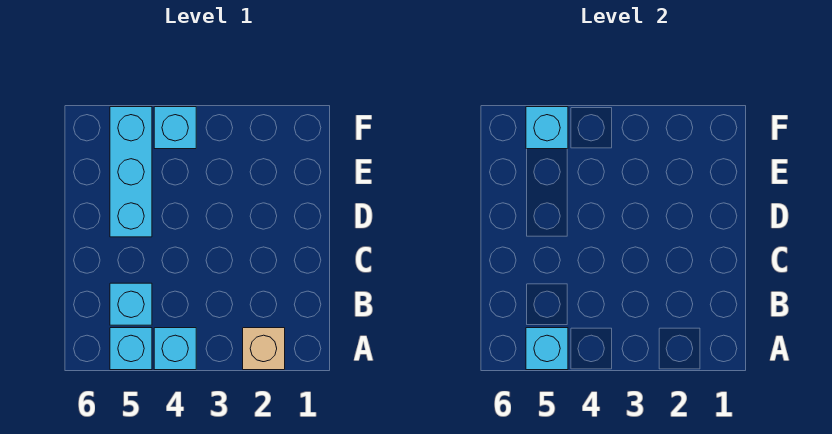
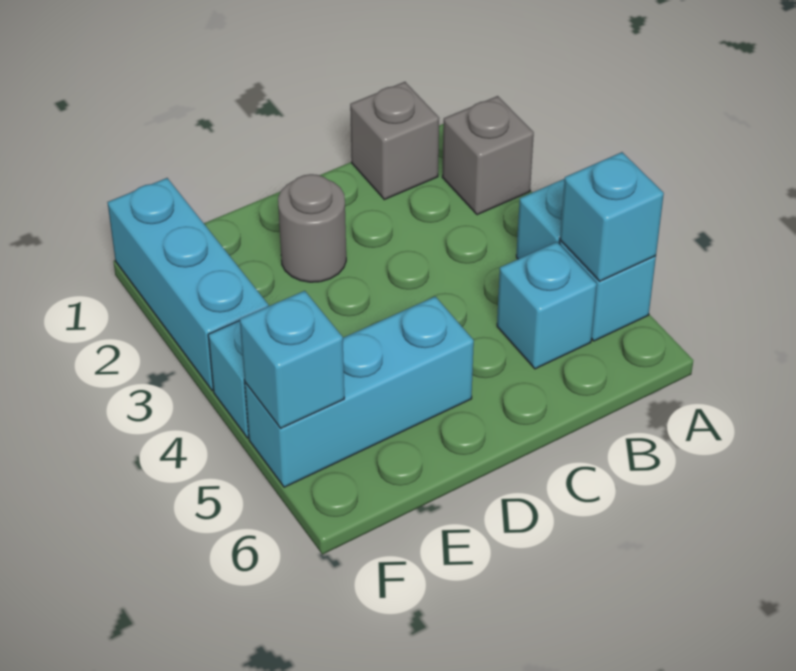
tan 1x1 brick [243,328,285,370] -> grey 1x1 brick [442,96,534,215]
none -> grey 1x1 brick [350,82,439,200]
none -> grey 1x1 round brick [278,174,346,282]
none -> cyan 1x3 brick [108,178,269,391]

